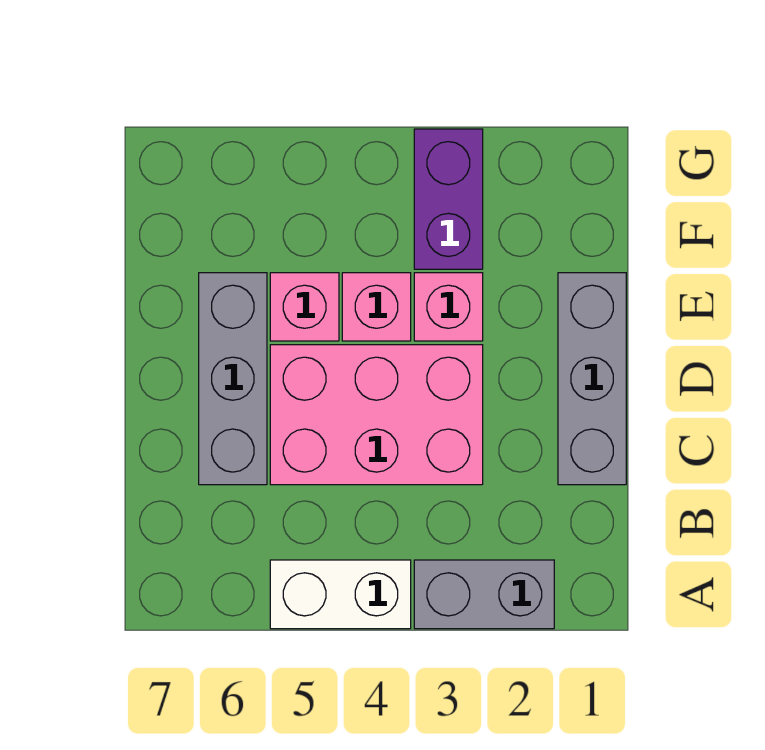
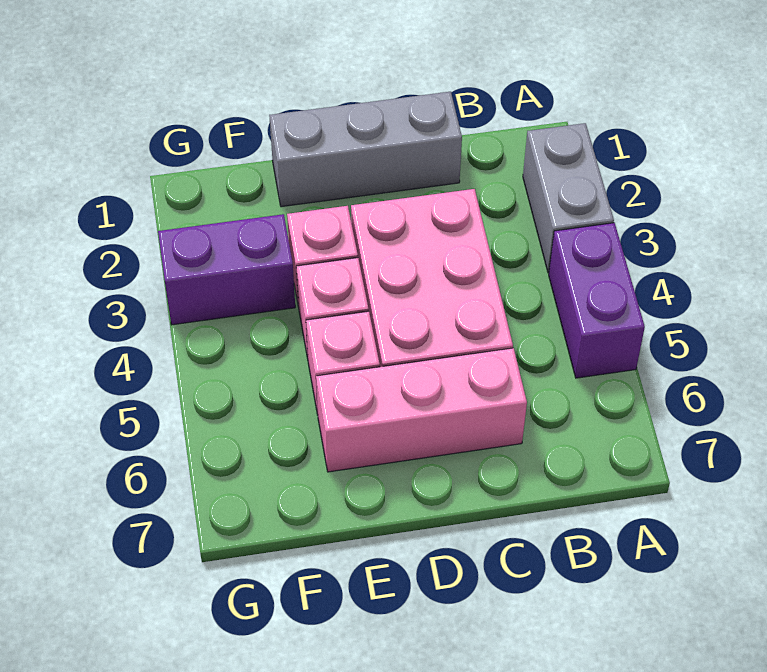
white 1x2 brick [270,560,411,629] -> purple 1x2 brick [549,223,645,378]
grey 1x3 brick [199,273,267,485] -> pink 1x3 brick [316,348,527,472]

